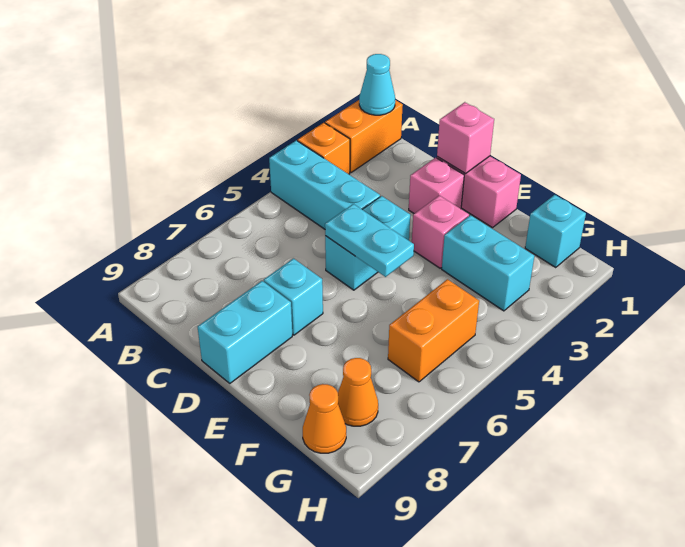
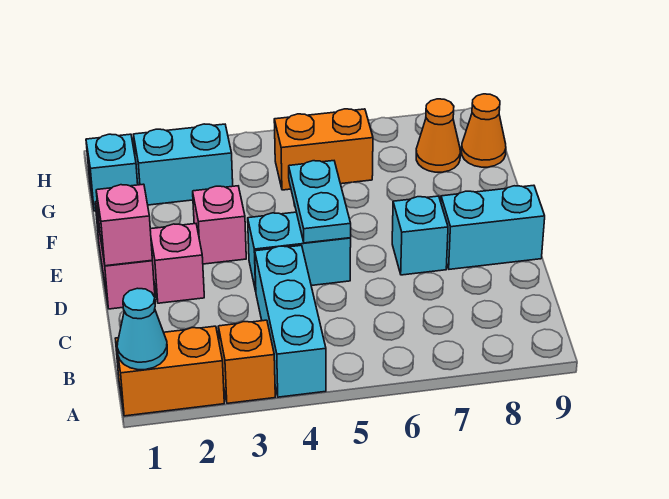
cyan 1x2 brick [442,215,534,311] -> cyan 1x2 brick turned to [133,124,233,205]

